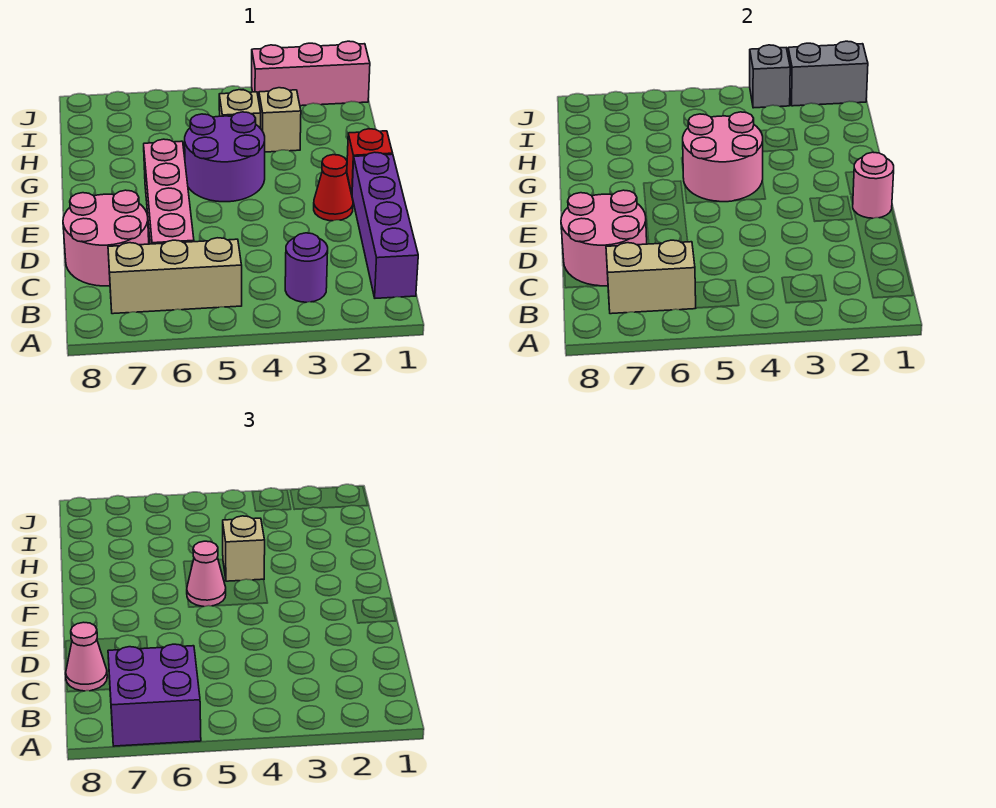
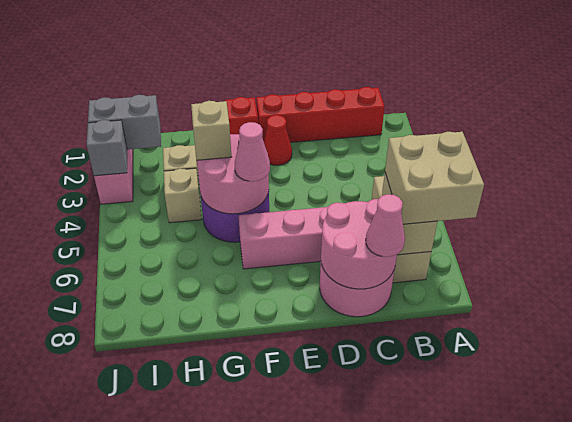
purple 2x2 brick [108,644,201,746] -> tan 2x2 brick [385,132,484,224]
purple 1x4 brick [352,152,418,298] -> red 1x4 brick [256,87,385,143]
purple 1x1 round brick [285,233,328,302] -> none
pink 1x1 round brick [853,152,894,218] -> none
grey 1x2 brick [788,41,868,106] -> grey 1x2 brick turned to [88,95,161,149]

